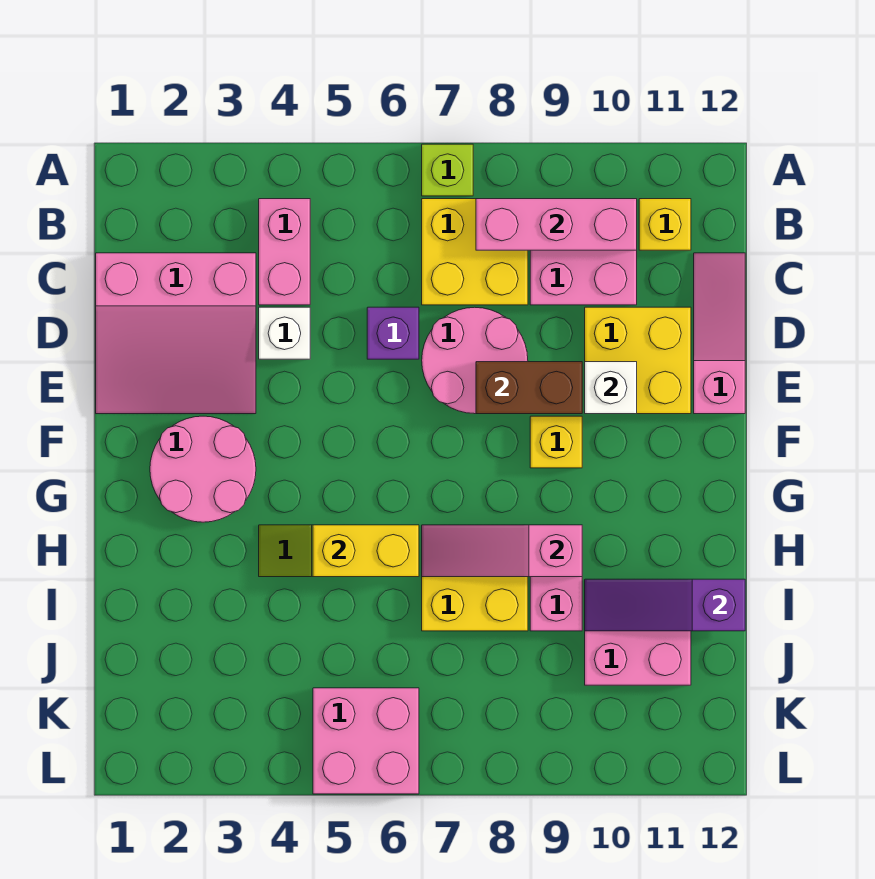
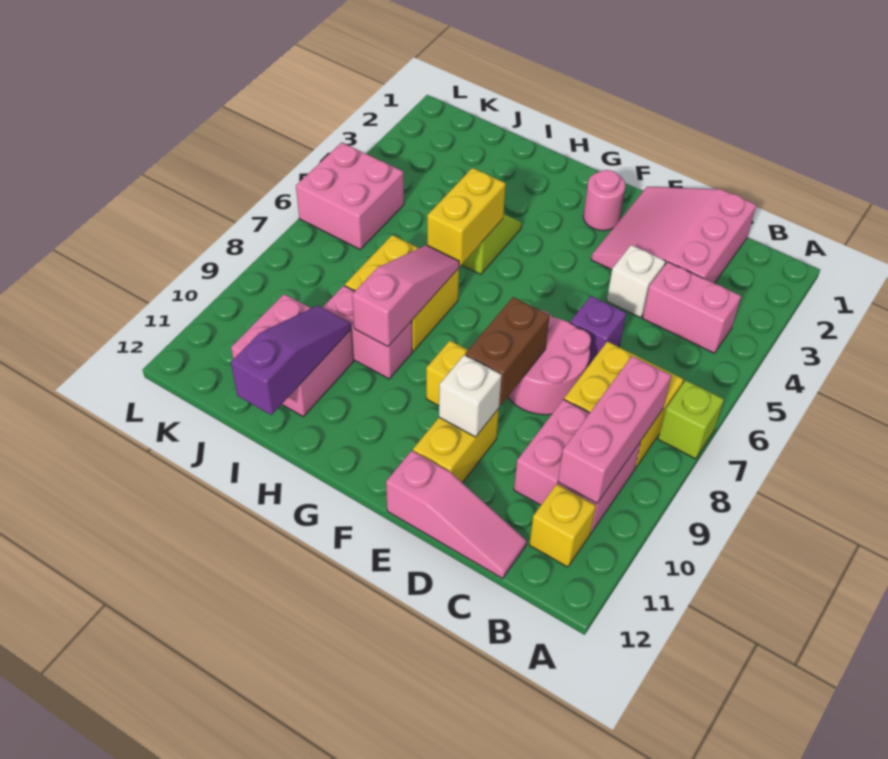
yellow 2x2 brick [585,307,691,414] -> yellow 1x2 brick [413,409,499,483]
pink 2x2 round brick [150,416,256,522] -> pink 1x1 round brick [583,170,625,231]

